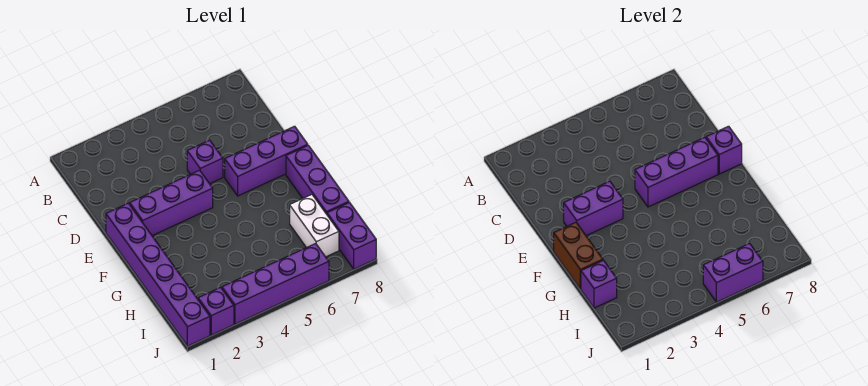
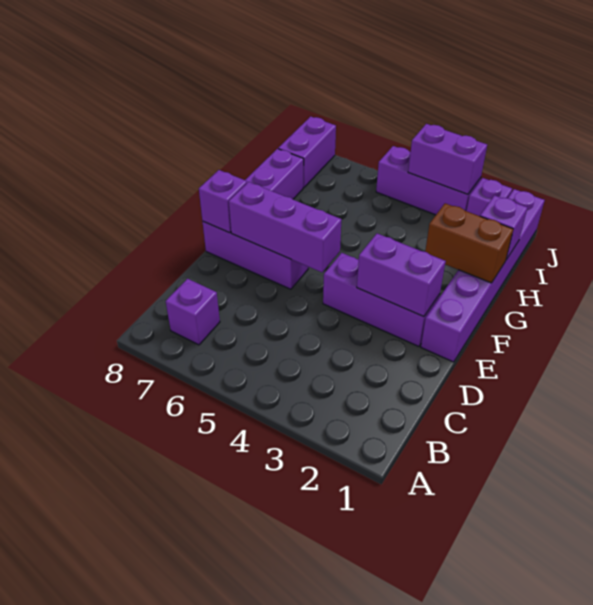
purple 1x1 brick [187,140,223,184] -> purple 1x1 brick moved to [166,279,220,345]
brown 1x2 brick [554,222,603,289] -> brown 1x2 brick turned to [425,203,513,283]
white 1x2 brick [290,195,339,257] -> none
purple 1x4 brick [222,243,329,324] -> purple 1x3 brick [376,146,481,215]
purple 1x2 brick [703,243,763,302] -> purple 1x2 brick moved to [408,124,487,194]

